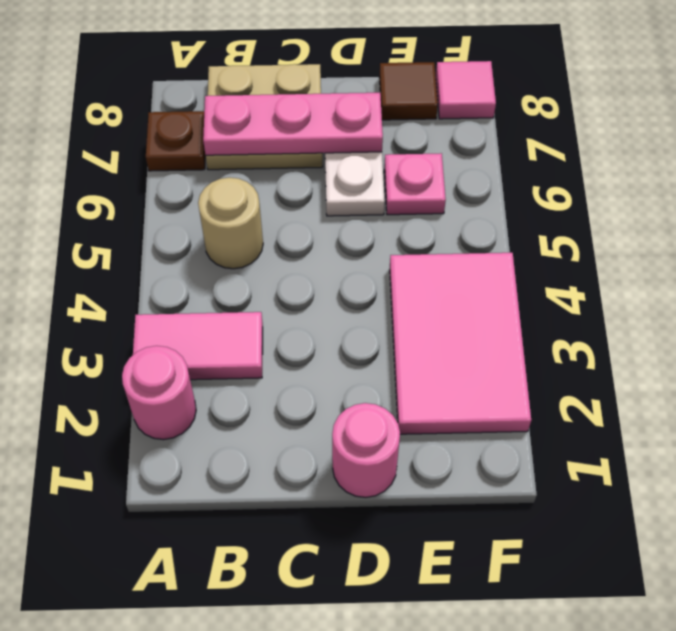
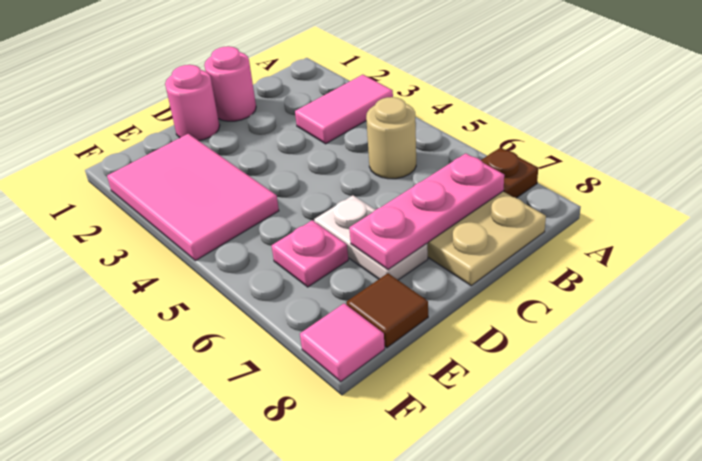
pink 1x1 round brick [122,346,196,440] -> pink 1x1 round brick moved to [204,46,256,121]

